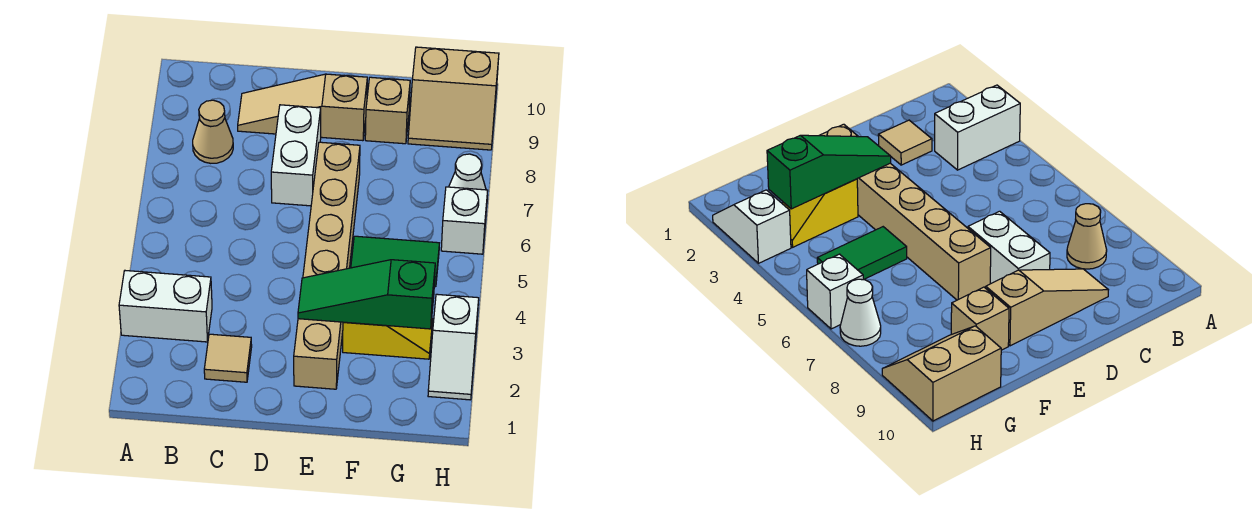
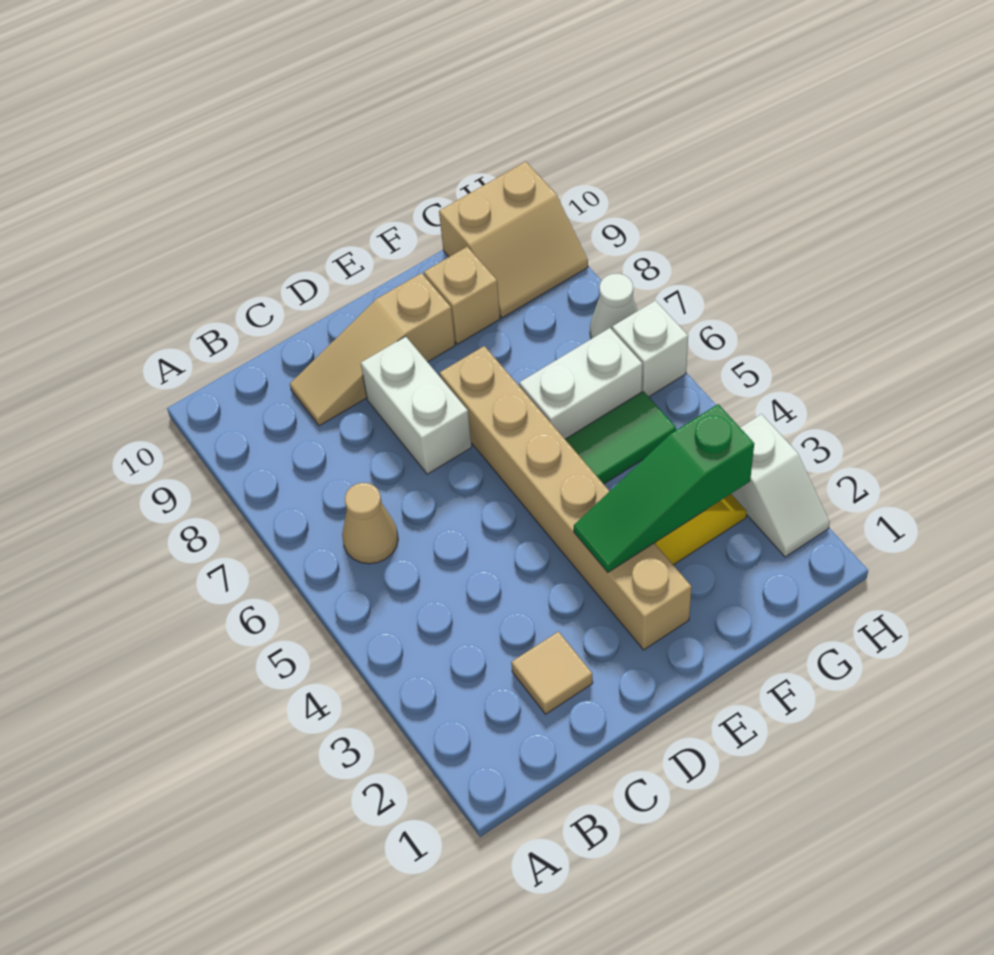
white 1x2 brick [119,271,212,342] -> white 1x2 brick moved to [519,328,642,439]
tan 1x1 cone [193,100,233,163] -> tan 1x1 cone moved to [342,483,398,564]

